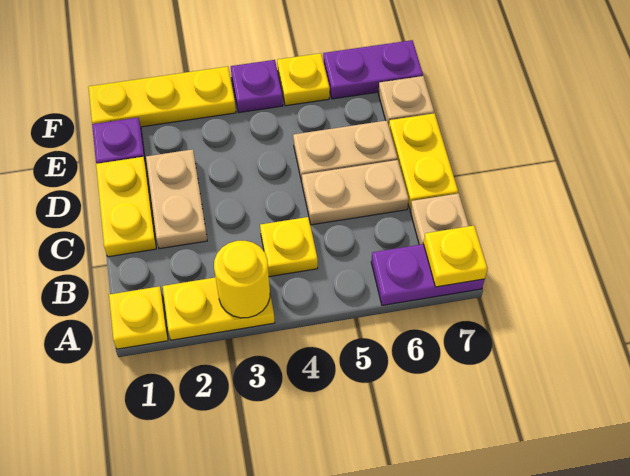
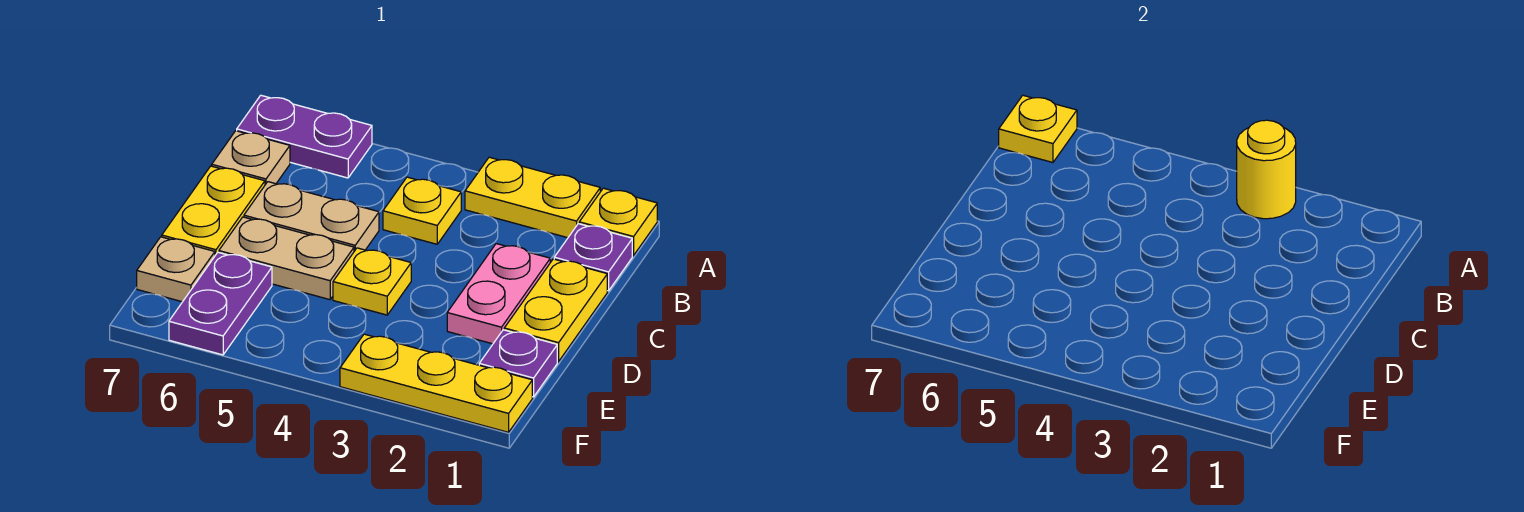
tan 1x2 plate [146,149,207,249] -> pink 1x2 plate [447,244,550,344]
purple 1x1 plate [231,60,283,113] -> purple 1x1 plate moved to [554,224,632,291]
yellow 1x1 plate [277,53,330,106] -> yellow 1x1 plate moved to [333,248,411,315]
purple 1x2 plate [323,40,423,99] -> purple 1x2 plate turned to [169,252,272,355]

